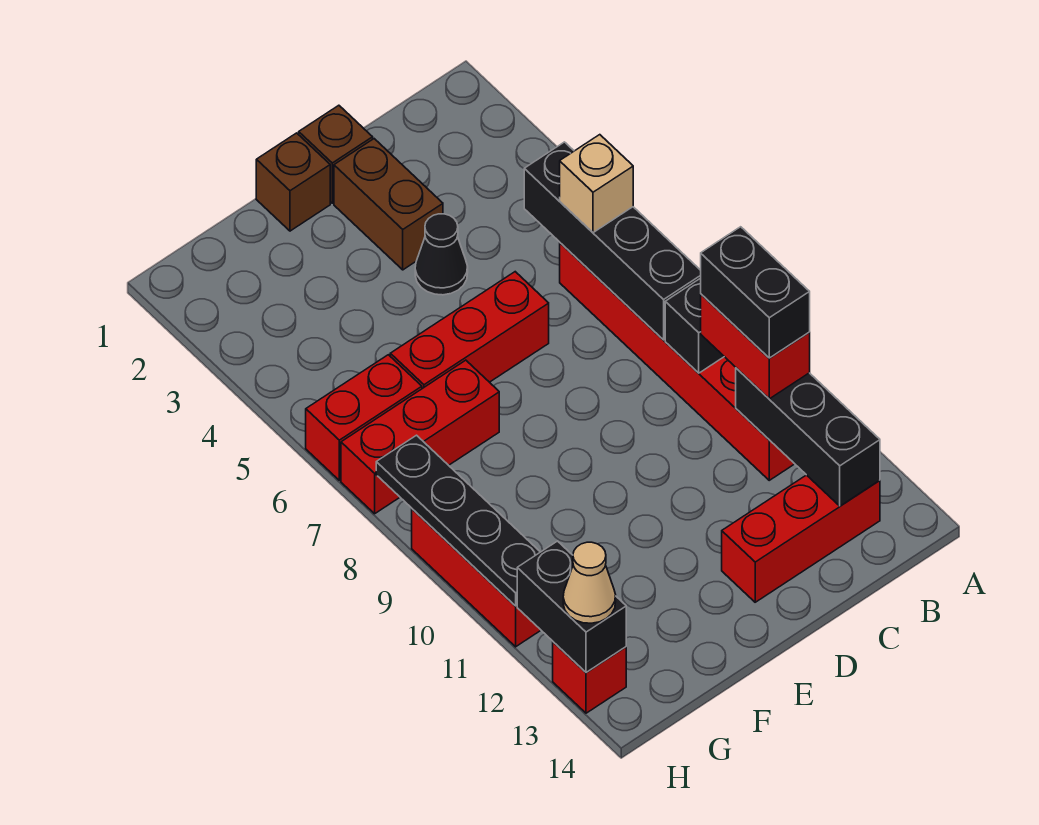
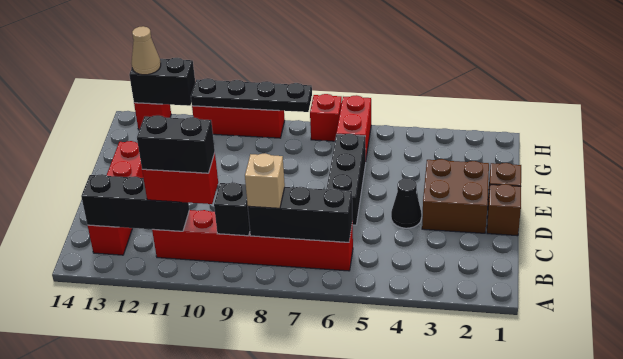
black 1x4 brick [524,142,701,340] -> black 1x3 brick [248,187,353,242]
tan 1x1 brick [560,135,633,233] -> tan 1x1 brick moved to [245,154,285,208]
red 1x3 brick [722,475,880,602] -> red 1x4 brick [88,141,143,255]
brown 1x2 brick [334,139,443,270] -> brown 2x2 brick [422,159,489,233]
red 1x3 brick [390,272,549,389] -> black 1x3 brick [326,133,366,225]
red 1x3 brick [341,360,499,514] -> red 1x1 brick [310,94,342,141]

